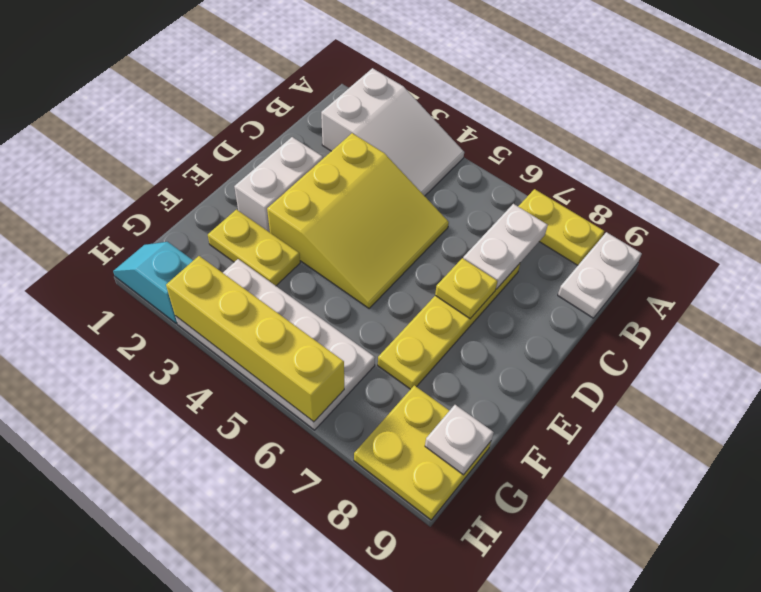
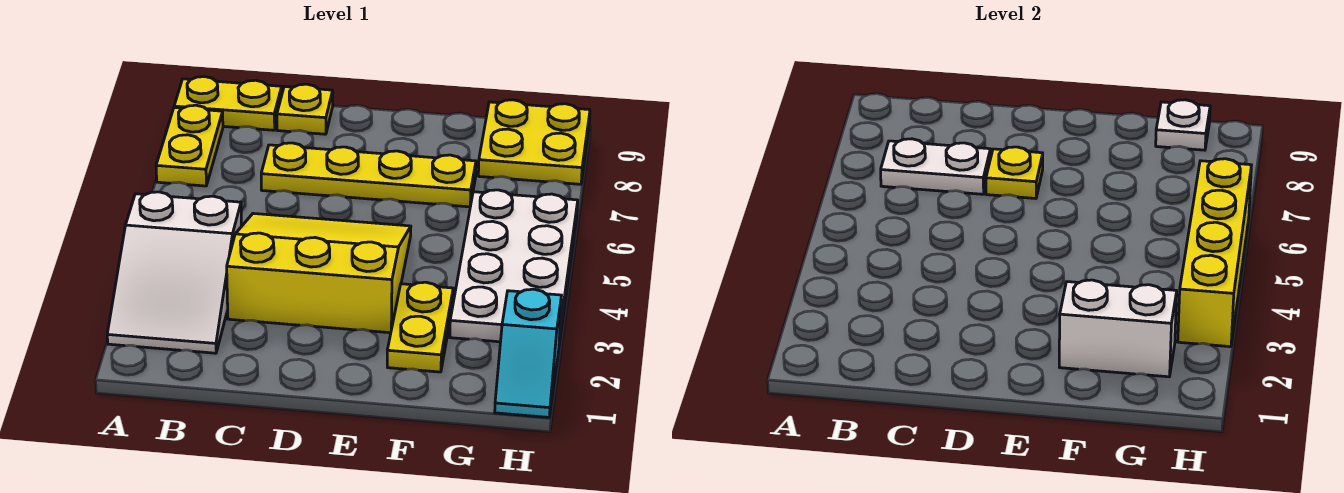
white 2x3 slope [321,68,464,196] -> white 2x3 slope turned to [107,192,242,353]
white 1x2 plate [558,232,642,318] -> yellow 1x2 plate [174,77,282,130]
none -> yellow 1x1 plate [277,84,333,134]
white 1x2 brick [234,137,323,232] -> white 1x2 brick moved to [1059,280,1177,377]

